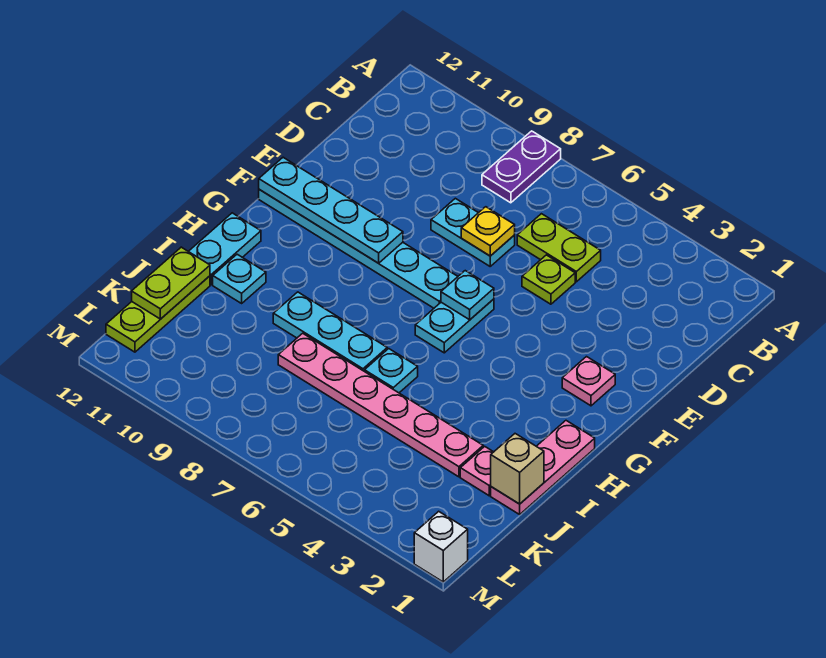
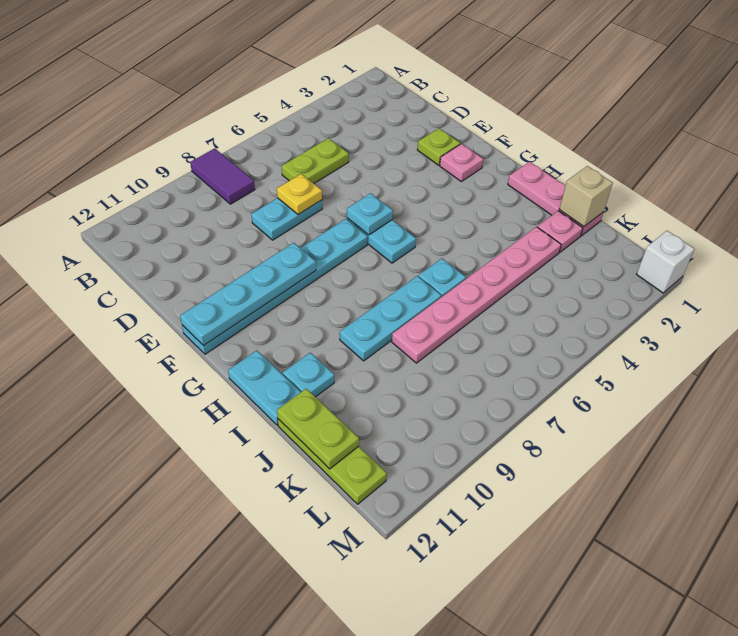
purple 1x2 plate [482,131,561,203] -> purple 1x2 tile [190,148,255,204]
lime 1x1 plate [522,255,575,304] -> lime 1x1 plate moved to [417,128,460,165]

